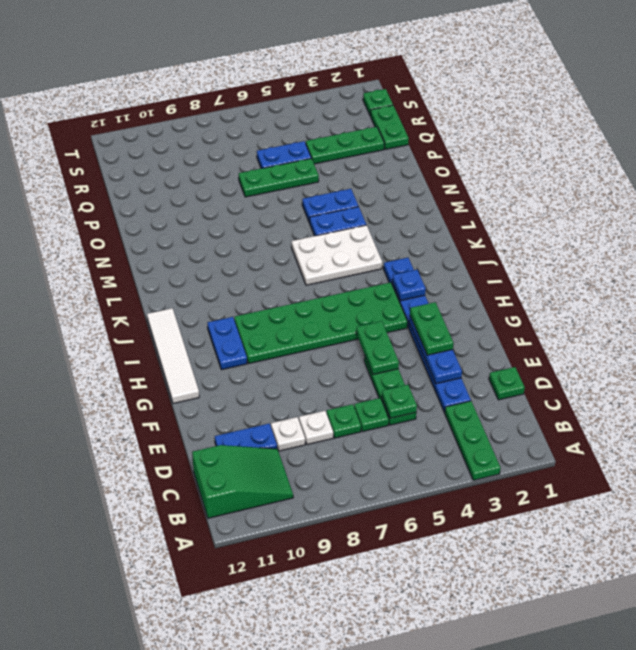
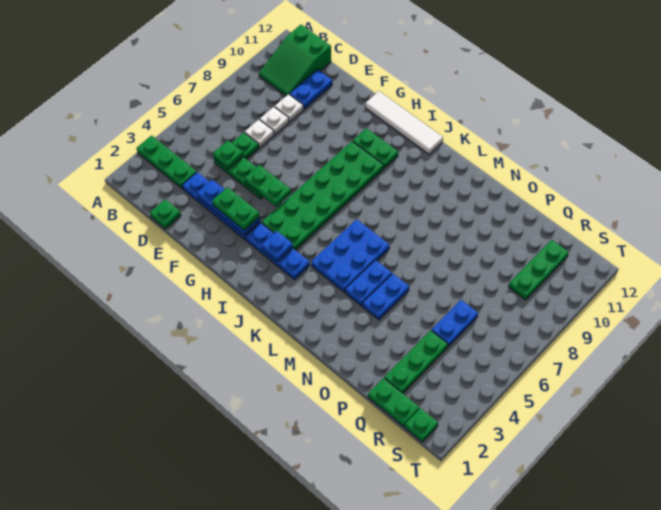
green 1x1 plate [327,404,361,438] -> white 1x1 plate [245,120,274,147]
blue 1x2 plate [208,317,247,370] -> green 1x2 plate [353,128,398,169]
white 2x3 plate [292,225,382,285] -> blue 2x3 plate [311,219,390,292]
green 1x3 plate [239,158,319,197] -> green 1x3 plate moved to [509,240,569,300]

